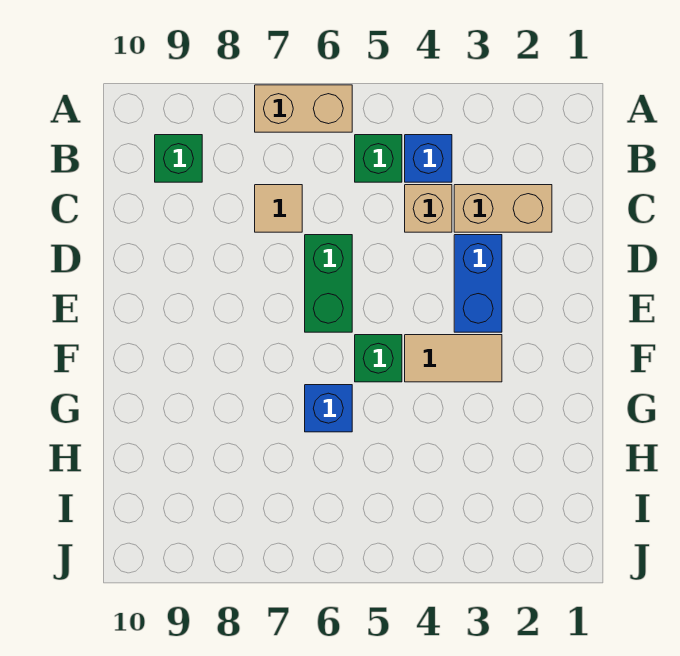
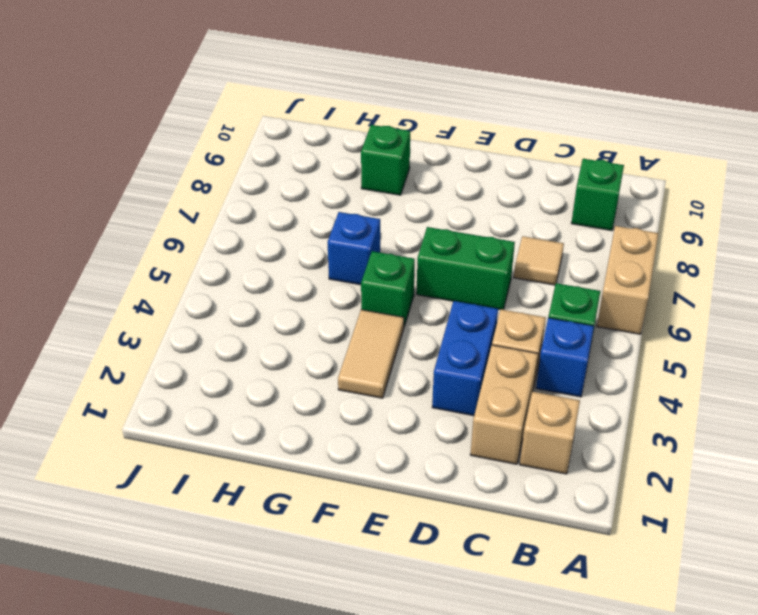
none -> tan 1x1 brick [520,392,580,474]
blue 1x2 brick [454,235,502,332] -> blue 1x2 brick turned to [432,301,498,416]
none -> green 1x1 brick [361,125,410,195]

